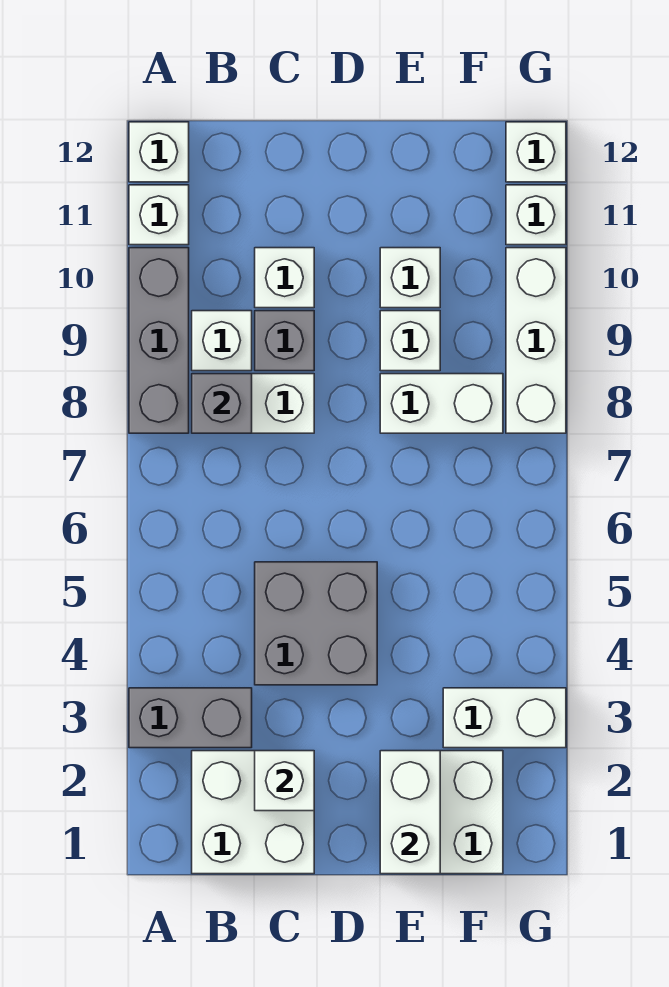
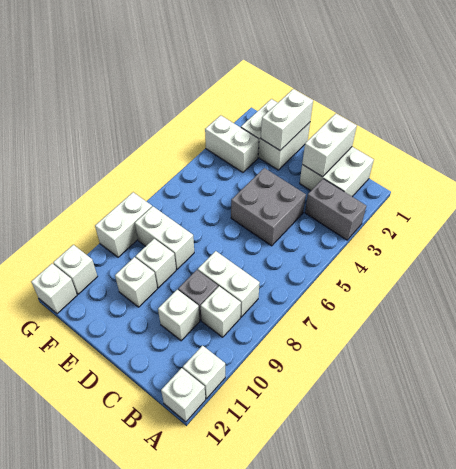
grey 1x3 brick [129,248,189,433] -> none
grey 1x1 brick [192,374,252,433] -> none
white 1x1 brick [255,751,314,811] -> white 1x2 brick [302,114,357,177]
white 1x3 brick [506,248,566,433] -> white 1x2 brick [95,192,152,257]

